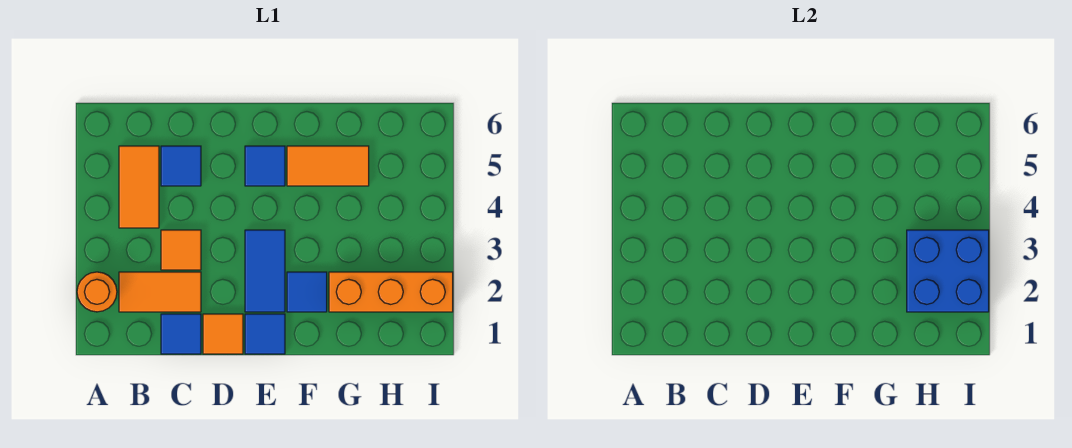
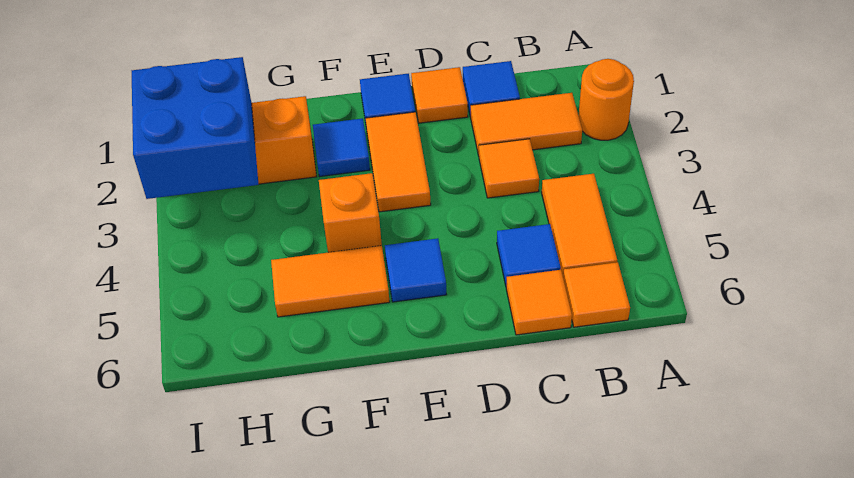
none -> orange 1x1 tile [563,262,630,327]
none -> orange 1x1 tile [506,270,572,335]
blue 1x2 tile [245,230,285,312] -> orange 1x2 tile [366,112,431,212]
none -> orange 1x1 brick [319,173,382,252]

